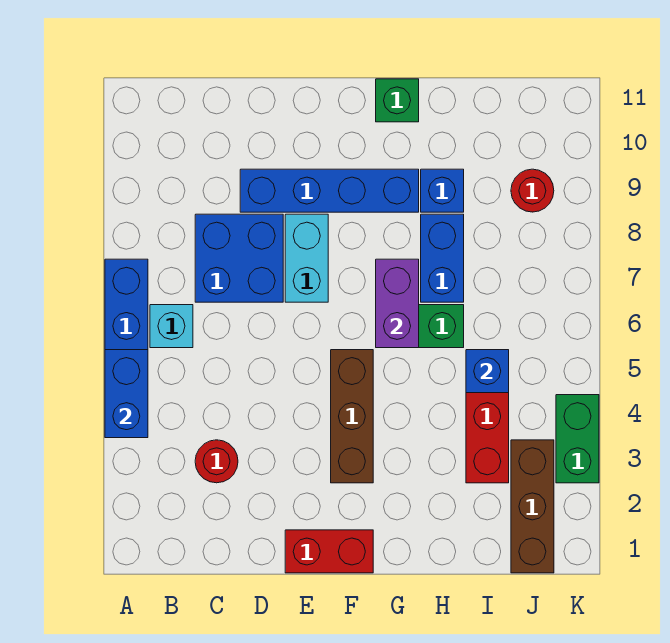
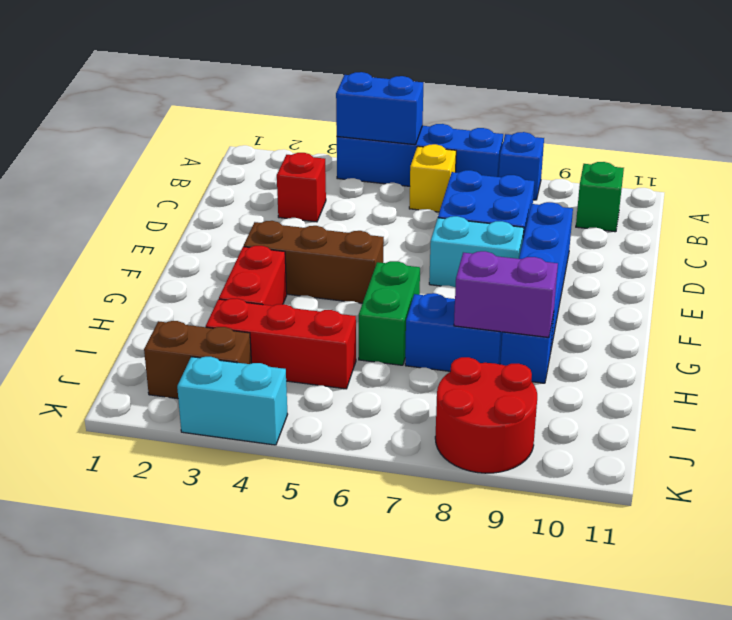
cyan 1x1 brick [150,305,193,348] -> yellow 1x1 brick [409,144,456,212]
red 1x1 round brick [195,440,238,483] -> red 1x1 brick [277,153,326,222]
red 1x2 brick [285,530,373,573] -> red 1x2 brick moved to [219,246,287,306]
purple 1x2 brick [376,259,419,348] -> purple 1x2 brick moved to [454,251,558,337]
green 1x1 brick [376,79,419,122] -> green 1x1 brick moved to [576,162,624,232]
blue 1x1 brick [466,350,509,393] -> blue 1x1 brick moved to [499,132,544,200]
brown 1x3 brick [511,440,554,573] -> brown 1x2 brick [144,321,251,399]
red 1x1 round brick [511,169,554,212] -> red 2x2 round brick [435,357,537,473]
green 1x2 brick [556,395,599,483] -> cyan 1x2 brick [177,357,288,445]

